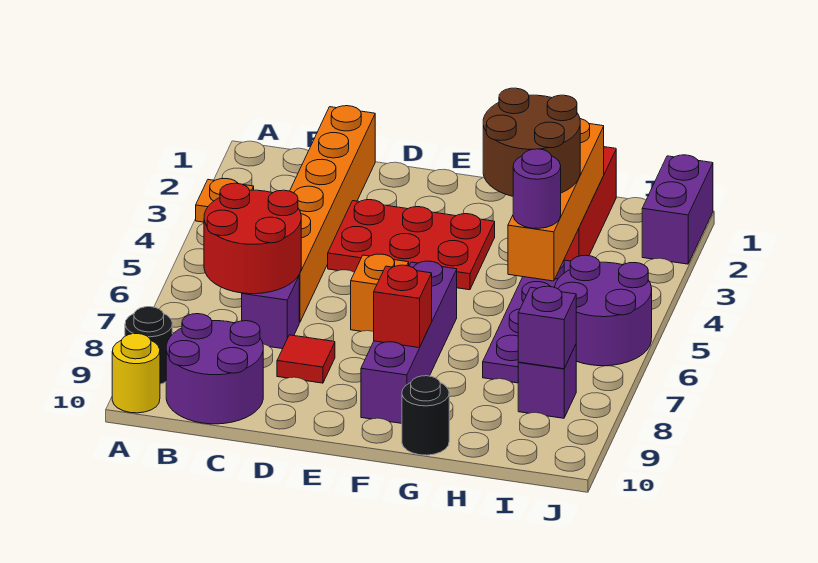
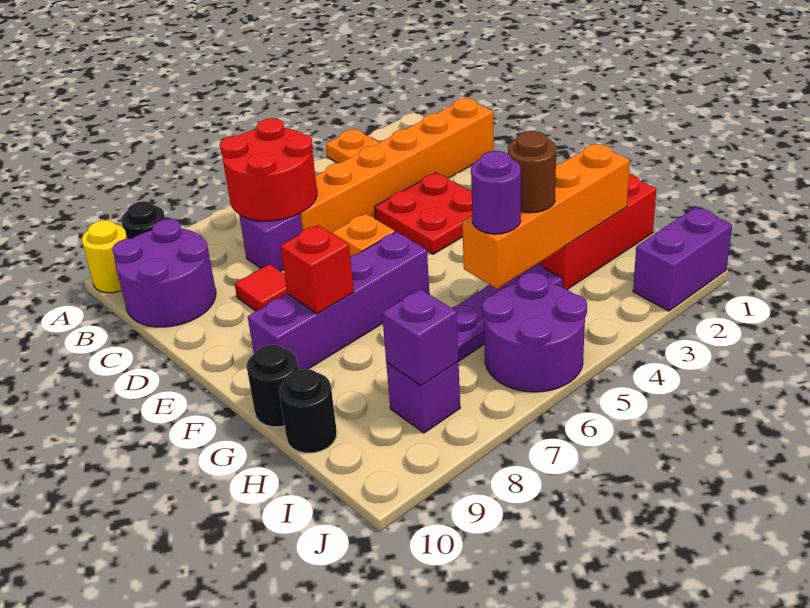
red 2x3 plate [328,200,495,290] -> red 2x2 plate [375,173,472,254]
brown 2x2 round brick [483,88,580,196] -> brown 1x1 round brick [508,131,556,213]
none -> black 1x1 round brick [279,369,337,453]

